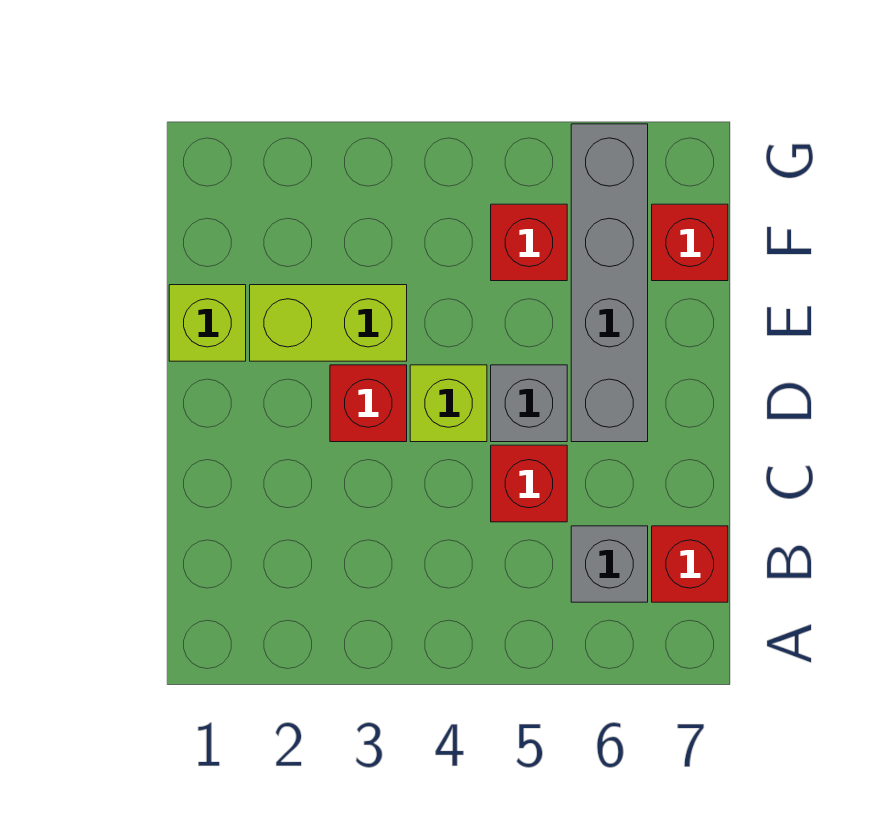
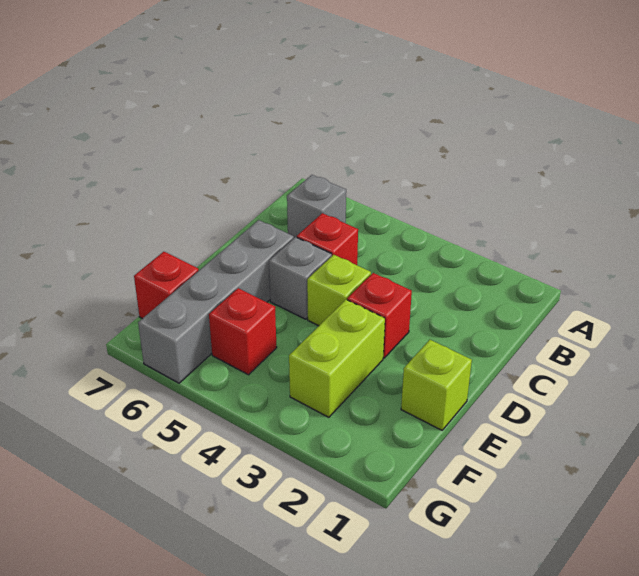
red 1x1 brick [652,526,728,602] -> none
lime 1x2 brick [250,285,407,361] -> lime 1x2 brick turned to [289,300,385,417]

